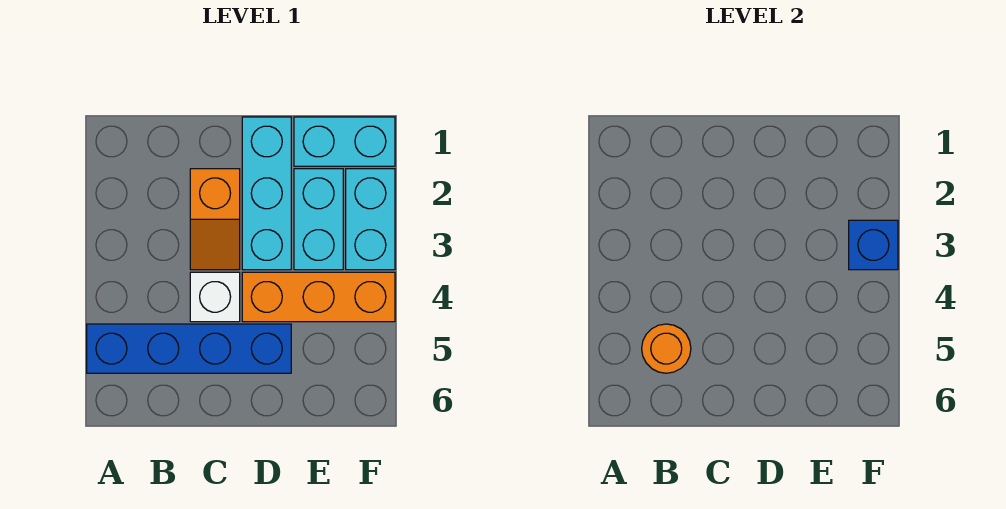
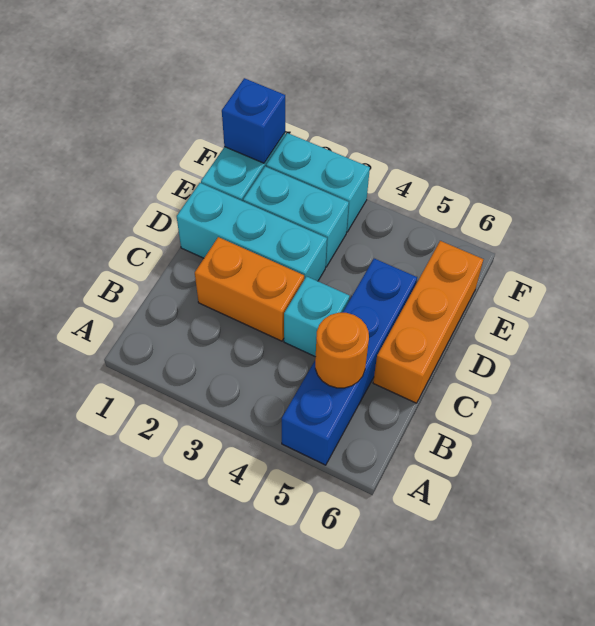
orange 1x2 slope [190,169,240,270] -> orange 1x2 brick [195,237,304,341]
white 1x1 brick [190,272,240,322] -> cyan 1x1 brick [284,276,350,357]
orange 1x3 brick [242,272,395,322] -> orange 1x3 brick moved to [373,241,484,403]
blue 1x1 brick [849,220,898,270] -> blue 1x1 brick moved to [222,78,285,163]

